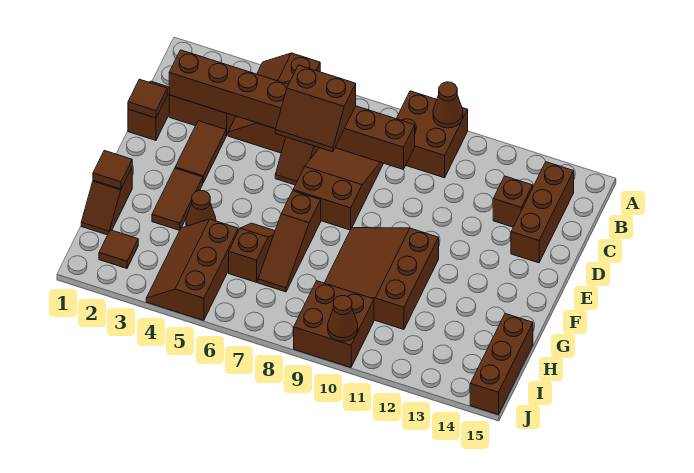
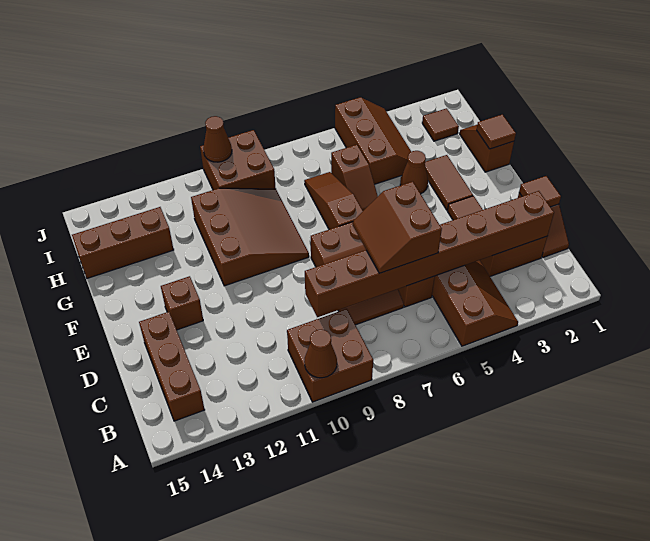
brown 2x2 slope [275,65,356,152] -> brown 2x2 slope turned to [353,182,442,273]
brown 1x1 brick [493,176,533,227] -> brown 1x1 brick moved to [161,276,203,330]
brown 1x3 brick [470,314,533,414] -> brown 1x3 brick turned to [72,207,174,278]

